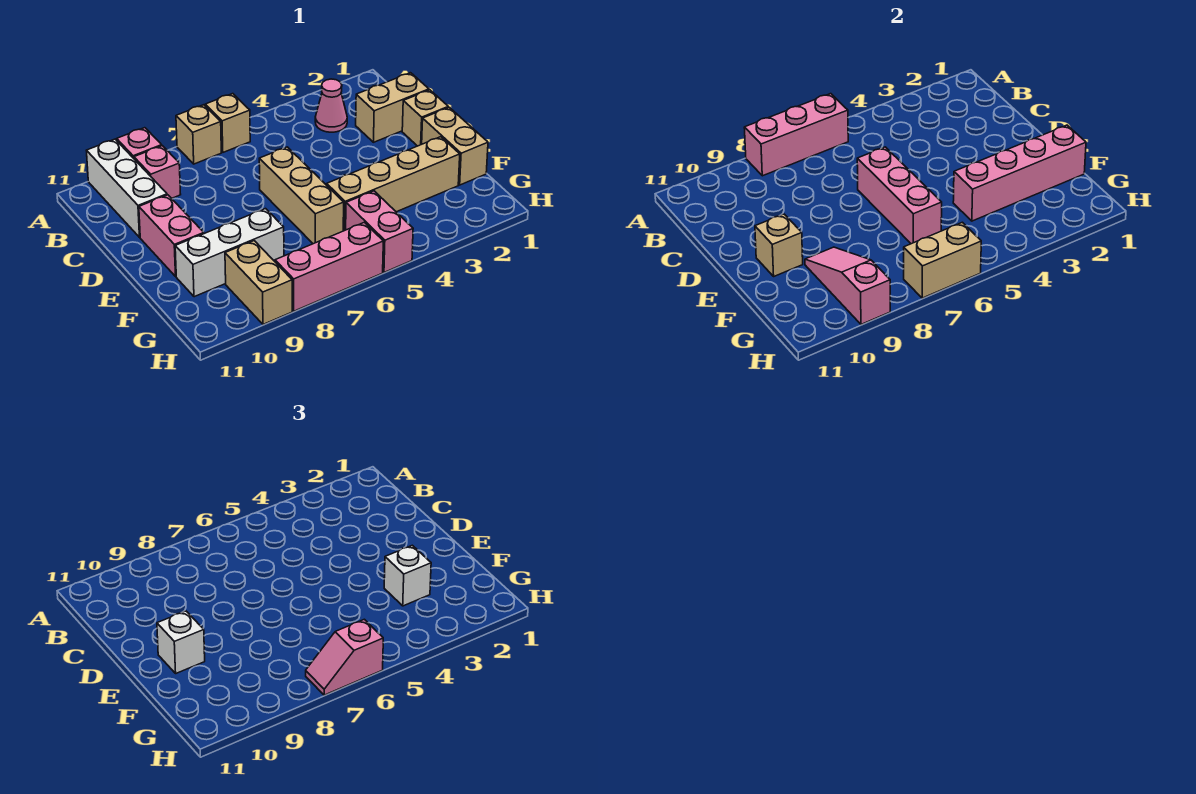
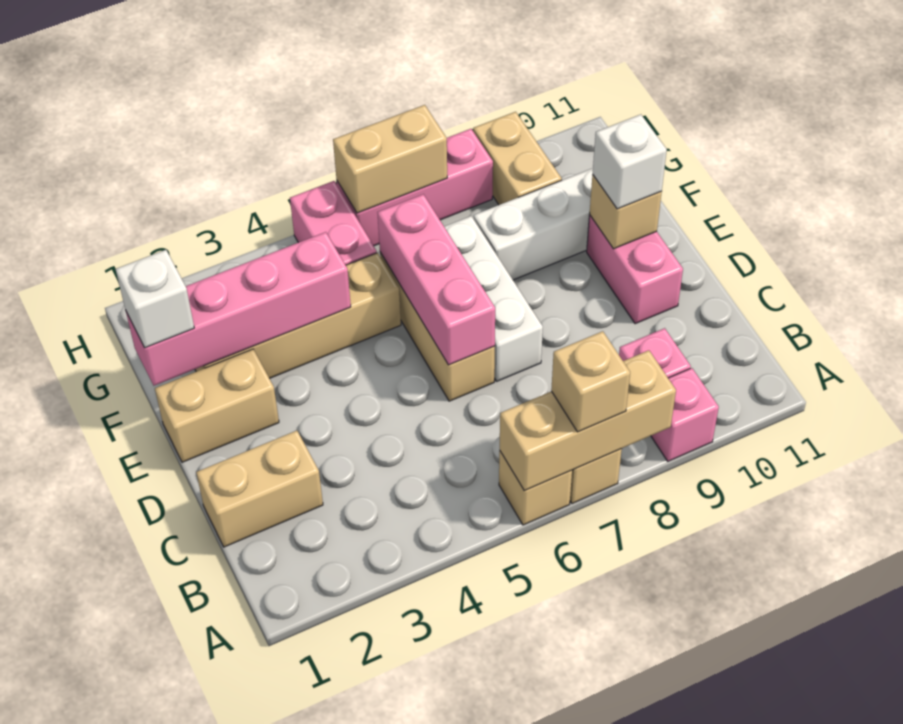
pink 1x3 brick [744,94,848,176] -> tan 1x3 brick [500,350,676,491]
white 1x3 brick [86,139,167,237] -> white 1x3 brick moved to [444,216,543,381]
pink 1x1 cone [315,79,347,132] -> none
tan 1x1 brick [402,90,448,146] -> tan 1x1 brick moved to [551,331,630,432]
tan 1x2 brick [422,107,488,185] -> tan 1x2 brick turned to [155,349,279,462]
white 1x1 brick [384,545,431,606] -> white 1x1 brick moved to [116,250,194,348]
pink 1x3 slope [805,247,890,324] -> none
pink 1x2 slope [306,619,383,695] -> none

